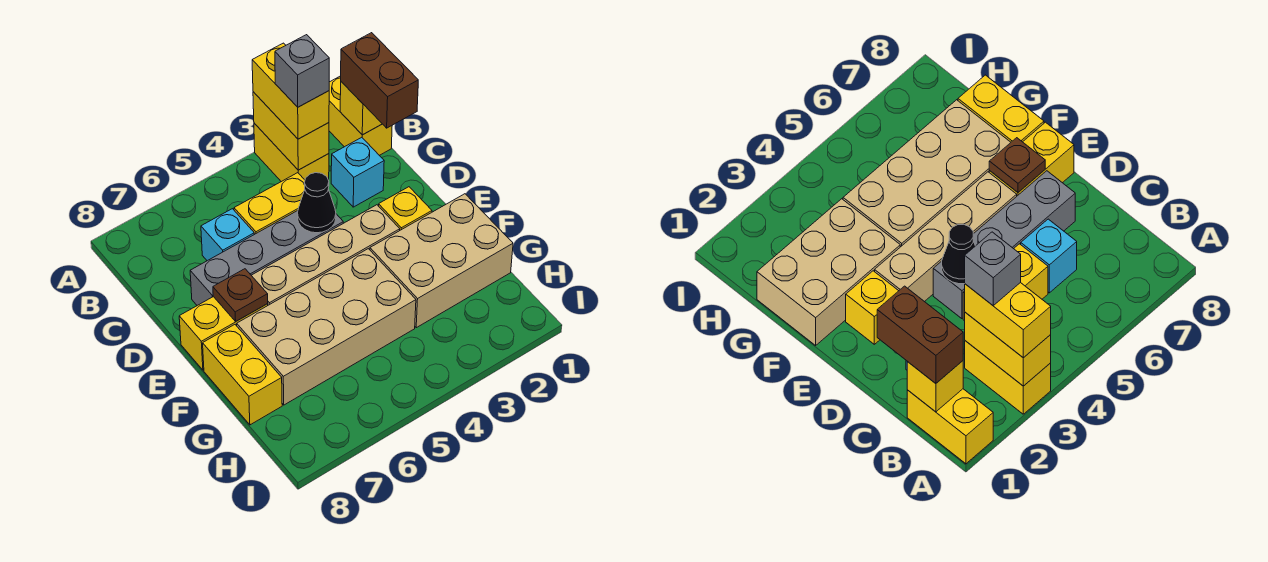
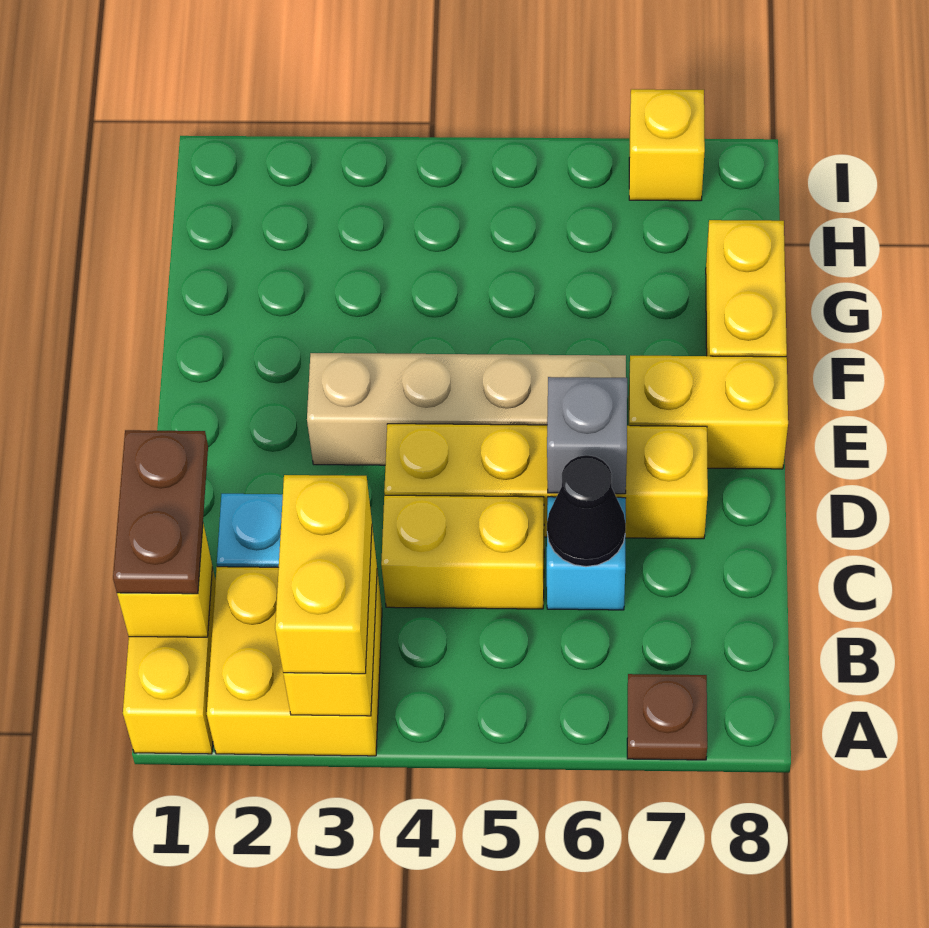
yellow 1x2 brick [254,123,329,182] -> yellow 2x2 brick [207,567,382,756]
brown 1x2 brick [341,33,418,128] -> brown 1x2 plate [113,430,208,594]
grey 1x1 brick [275,35,329,107] -> grey 1x1 brick moved to [547,377,627,494]
grey 1x4 brick [190,211,343,305] -> yellow 1x4 brick [384,424,708,539]
black 1x1 cone [298,173,336,233] -> black 1x1 cone moved to [547,455,626,567]
yellow 1x1 brick [379,187,432,230] -> yellow 1x1 brick moved to [629,89,705,201]
brown 1x1 plate [213,269,268,321] -> brown 1x1 plate moved to [627,674,707,760]
tan 2x3 brick [370,194,513,328] -> none
tan 2x4 brick [237,249,416,405] -> none

